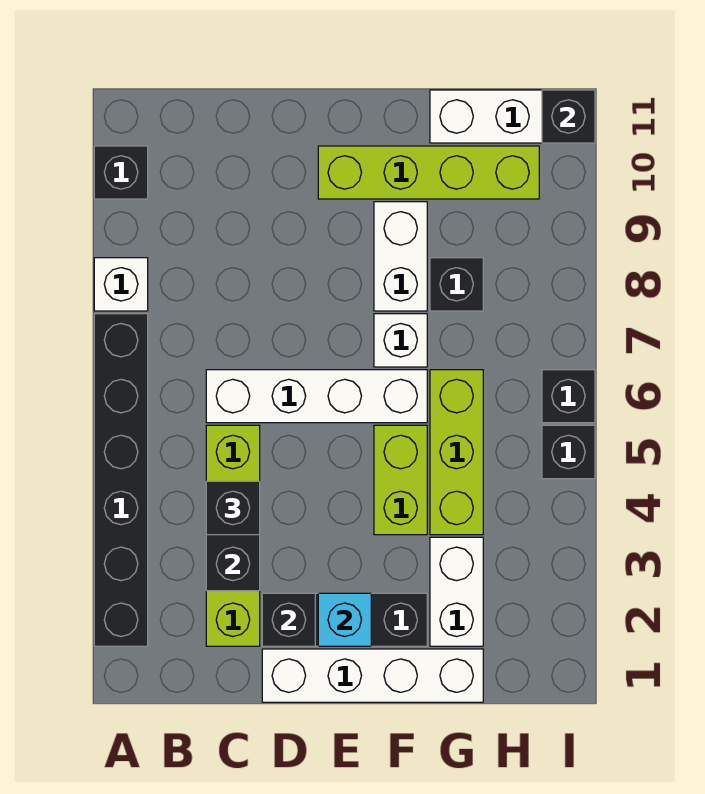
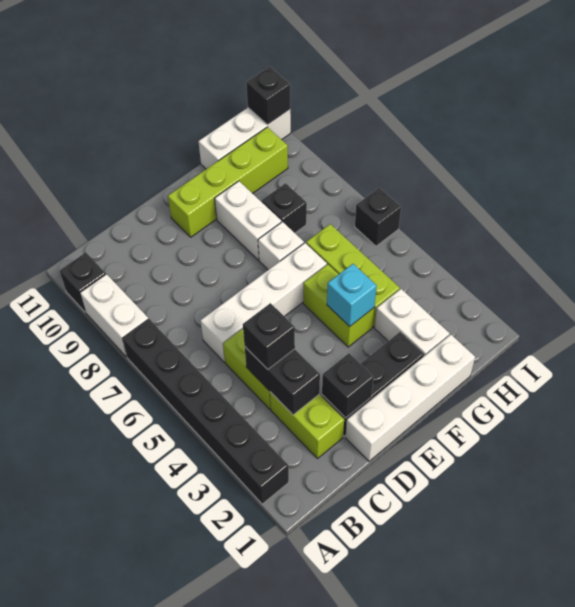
white 1x1 brick [94,258,148,311] -> white 1x2 brick [80,274,148,357]
cyan 1x1 brick [318,593,371,646] -> cyan 1x1 brick moved to [327,264,377,327]
black 1x1 brick [542,425,595,479] -> none

